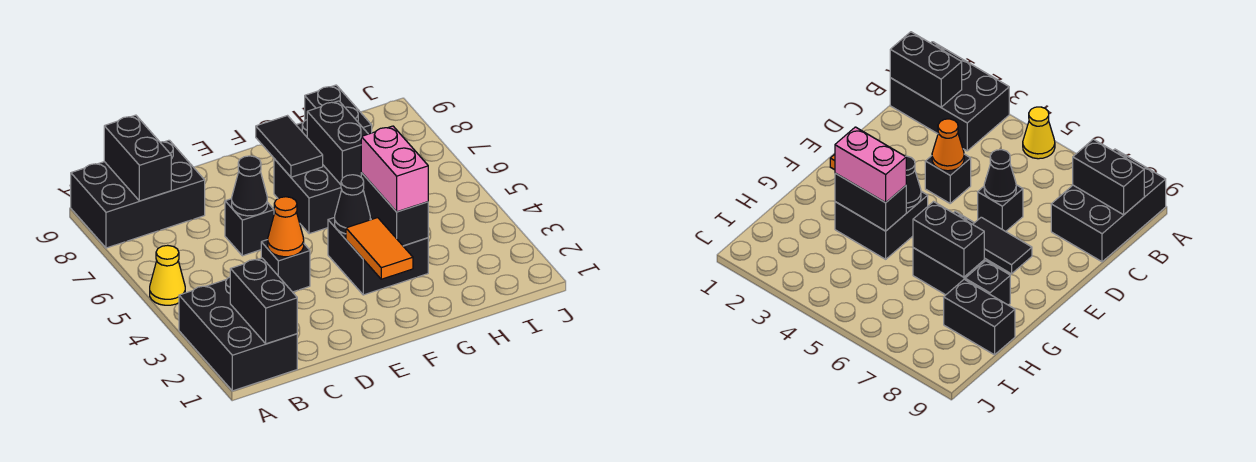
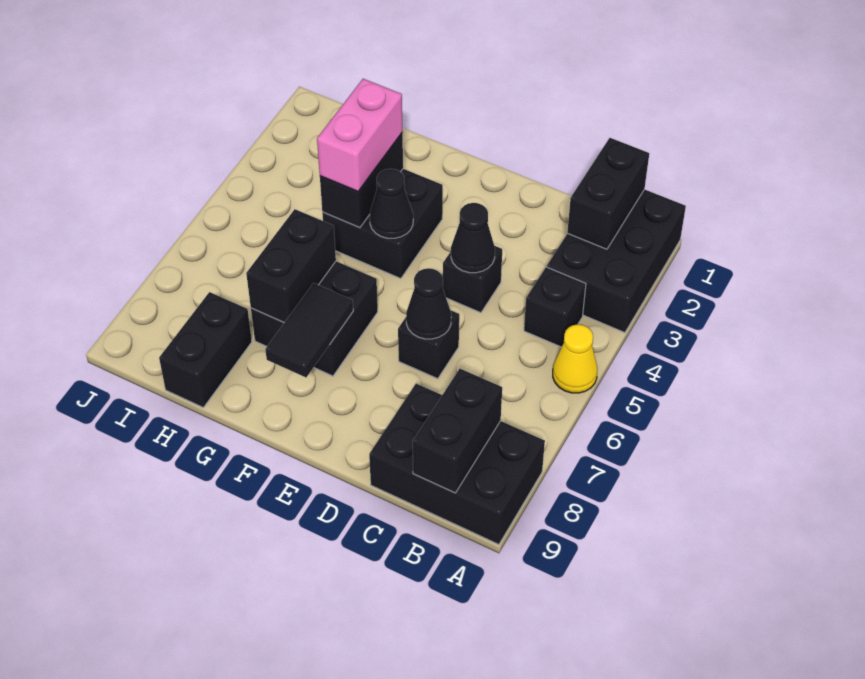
orange 1x1 cone [268,197,304,257] -> black 1x1 cone [451,203,495,273]
orange 1x2 tile [346,218,413,279] -> none
black 1x1 brick [965,261,1010,305] -> black 1x1 brick moved to [524,267,586,347]

